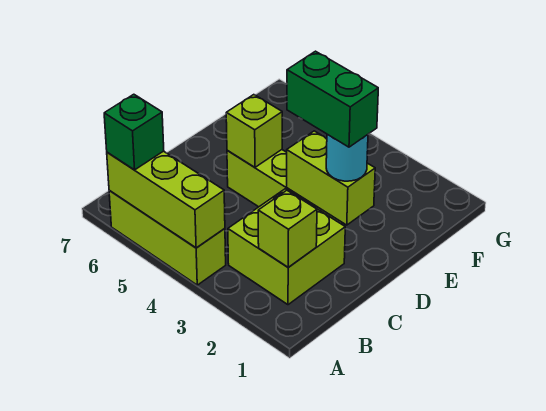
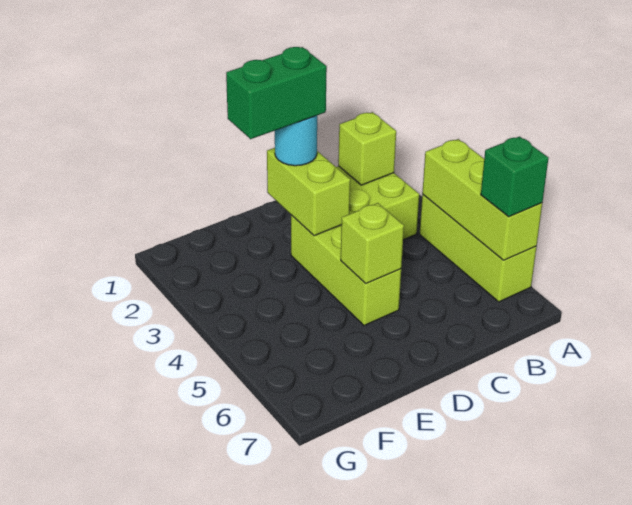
green 1x2 brick [287,51,378,147] -> green 1x2 brick turned to [226,47,327,139]

